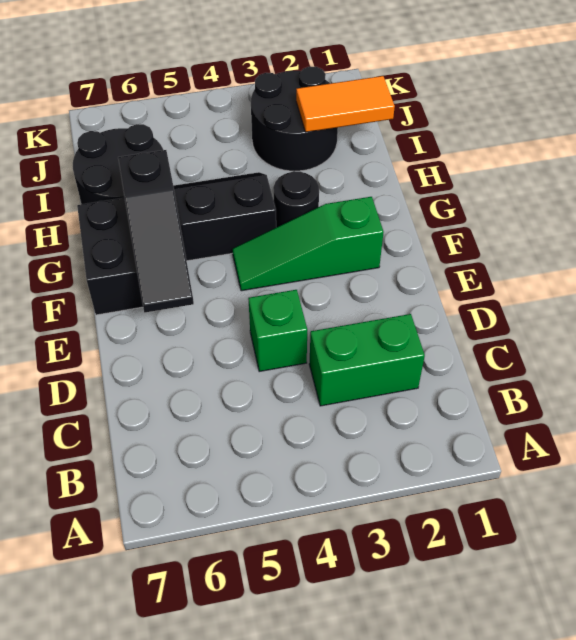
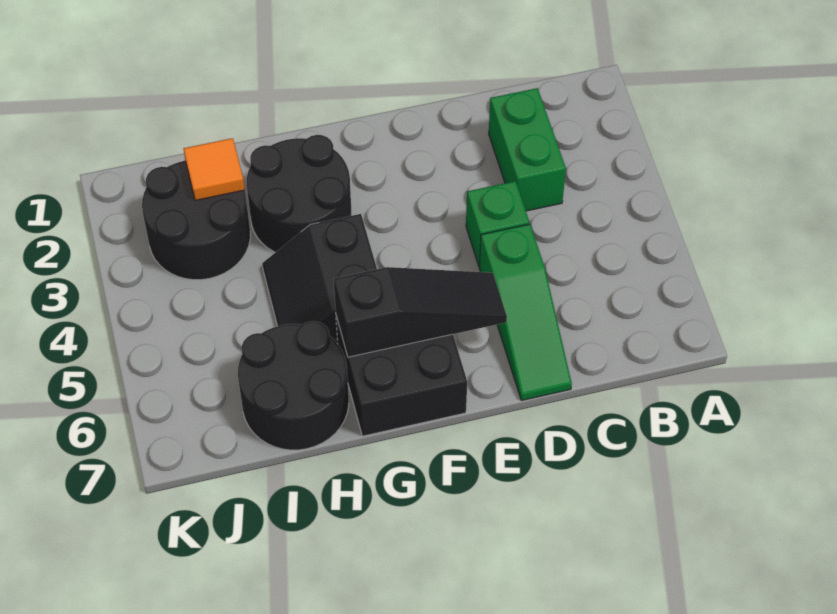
green 1x3 slope [233,197,384,291] -> green 1x3 slope moved to [479,224,572,400]
black 1x1 round brick [273,171,319,227] -> black 2x2 round brick [247,135,351,252]
orange 1x2 tile [296,76,395,132] -> orange 1x1 tile [184,138,245,200]

